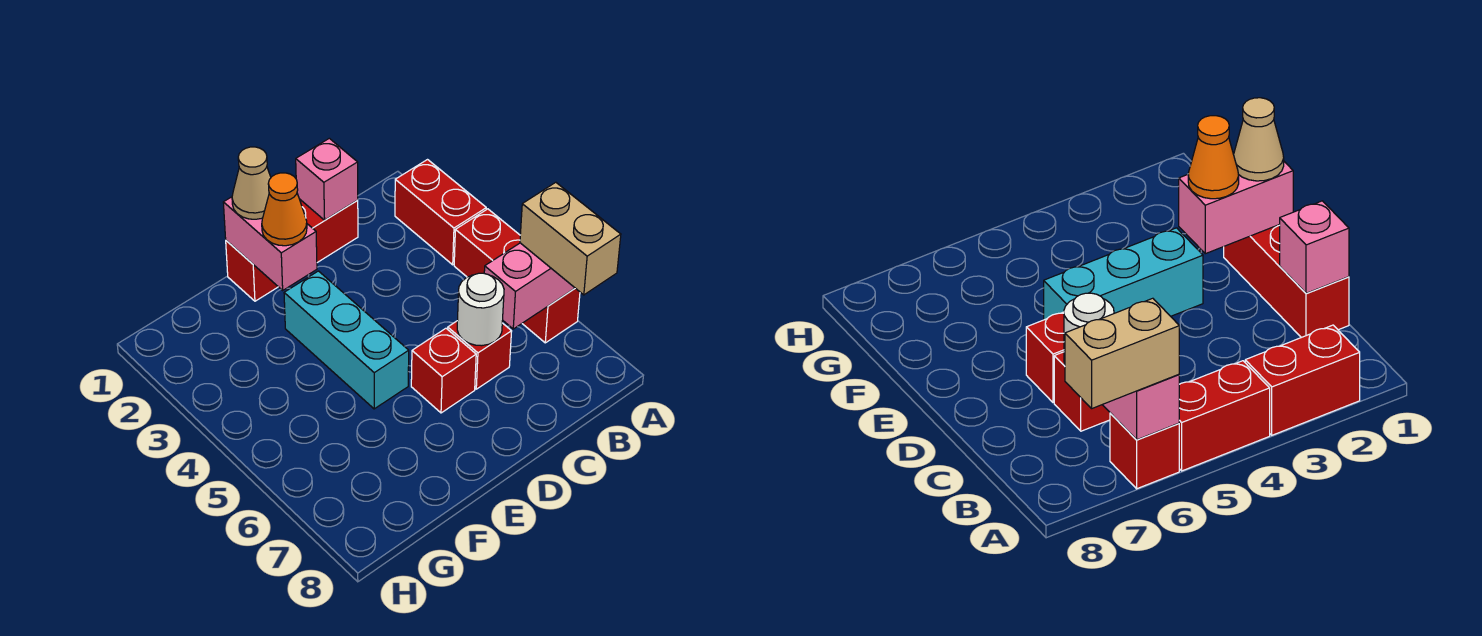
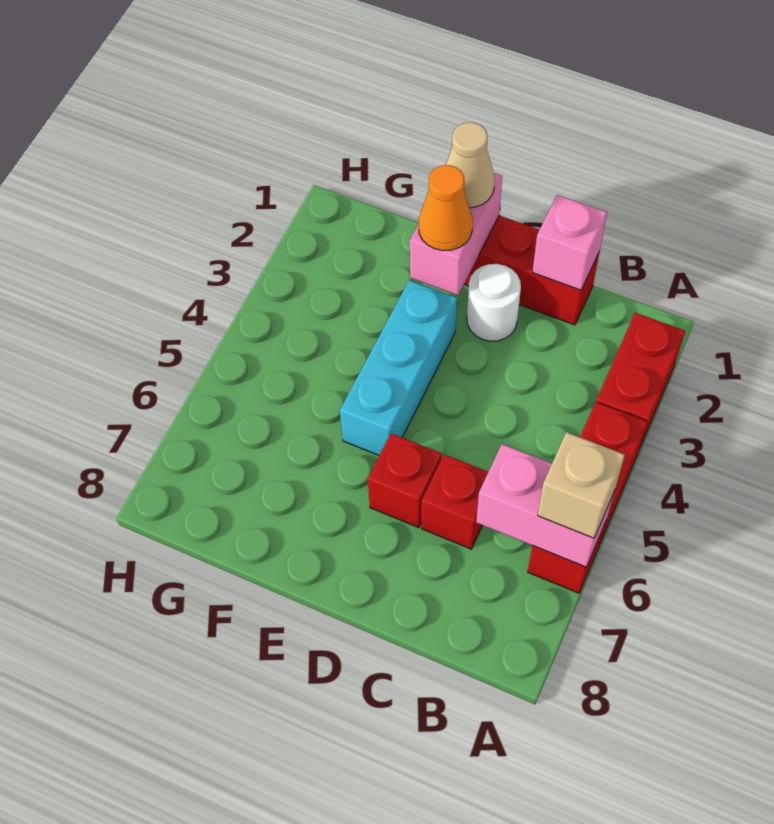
tan 1x2 brick [520,182,621,295] -> tan 1x1 brick [538,432,625,538]
white 1x1 round brick [457,273,504,346] -> white 1x1 round brick moved to [467,264,521,341]

